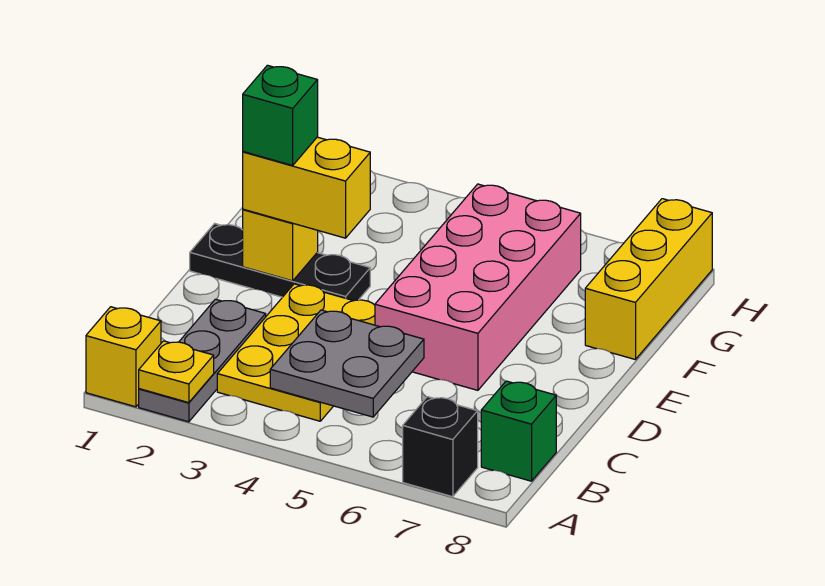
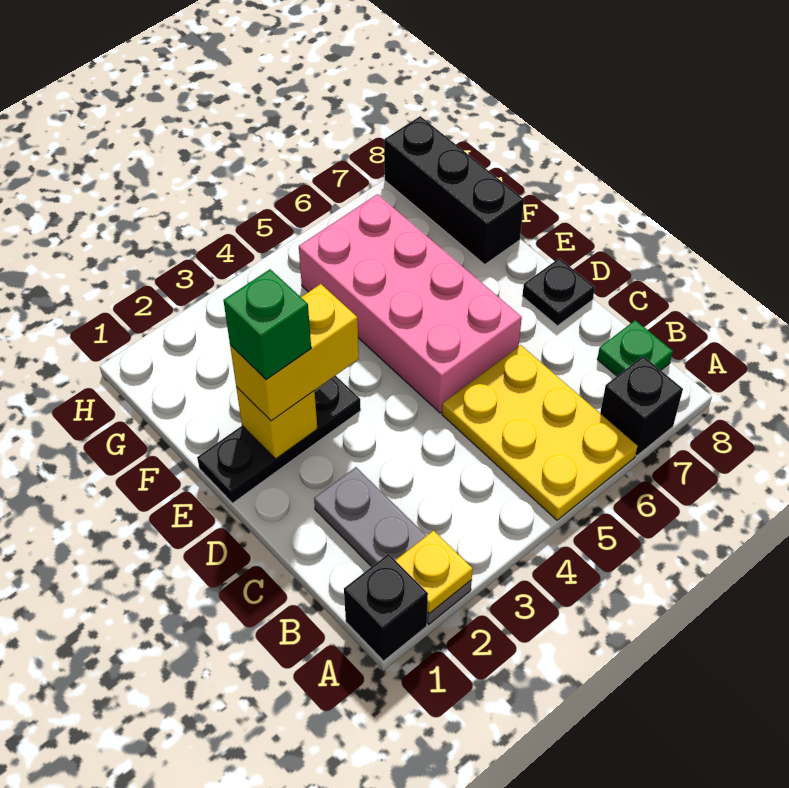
yellow 1x1 brick [86,307,161,407] -> black 1x1 brick [344,554,428,661]
yellow 2x3 plate [217,284,375,421] -> yellow 2x3 plate moved to [442,345,637,520]
grey 2x2 plate [270,310,424,417] -> none
green 1x1 brick [481,381,556,481] -> green 1x1 plate [597,320,673,376]
none -> black 1x1 plate [522,258,595,326]
yellow 1x3 brick [585,199,712,360] -> black 1x3 brick [384,116,524,264]

